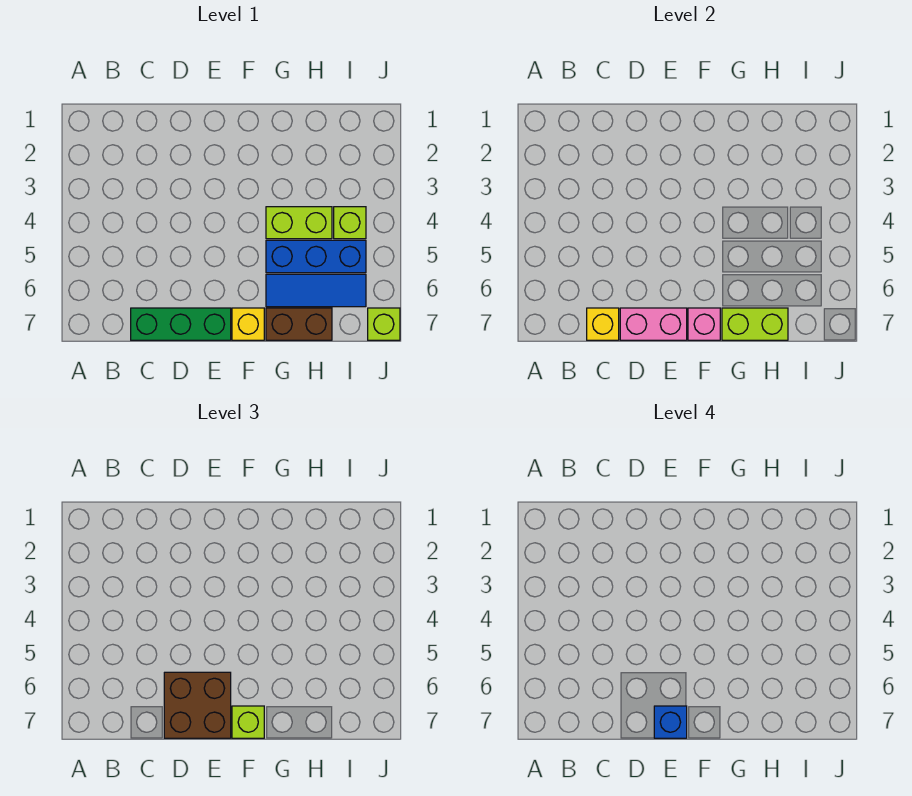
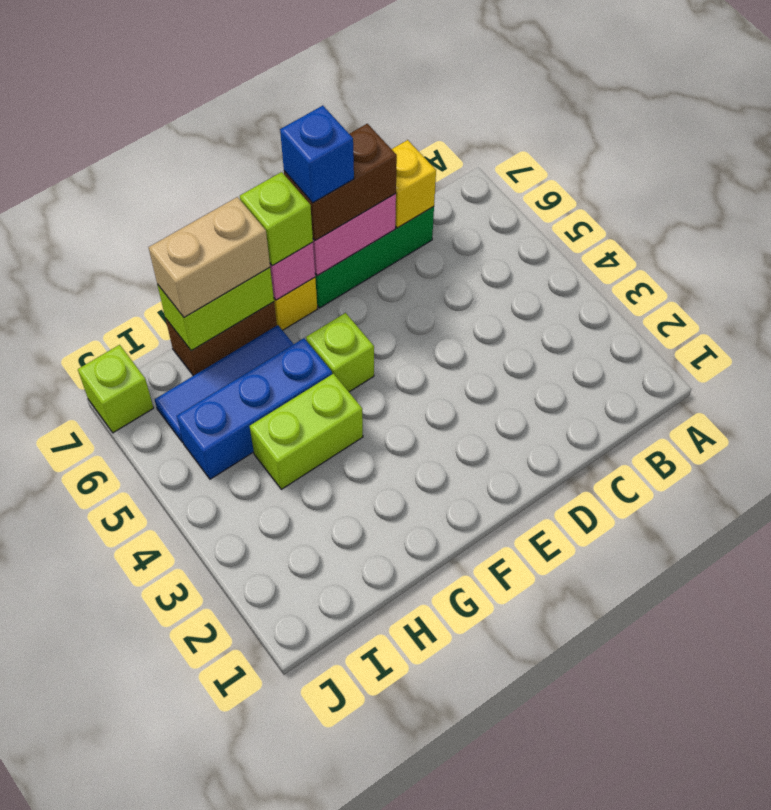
brown 2x2 brick [164,672,231,738] -> brown 1x2 brick [284,124,397,241]
none -> tan 1x2 brick [149,197,270,317]
lime 1x1 brick [334,207,366,239] -> lime 1x1 brick moved to [306,313,374,392]

